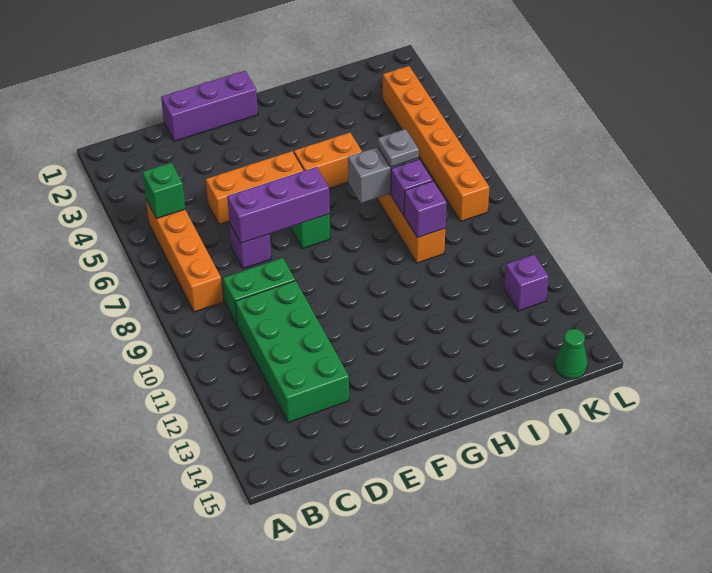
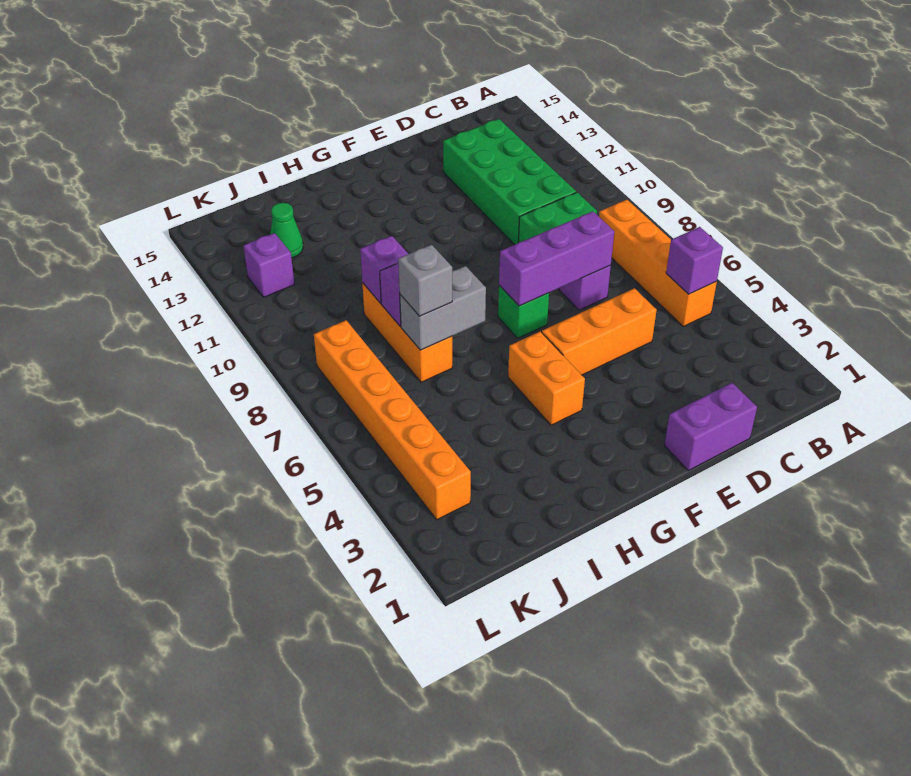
green 1x1 brick [143,163,185,219] -> purple 1x1 brick [666,227,723,294]
purple 1x3 brick [161,71,258,141] -> purple 1x2 brick [664,383,757,471]
orange 1x2 brick [294,133,362,188] -> orange 1x2 brick turned to [508,331,585,425]
grey 1x1 plate [378,129,419,167] -> grey 1x1 brick [398,245,452,316]
green 1x1 cone [555,329,587,379] -> green 1x1 cone moved to [270,203,303,258]

